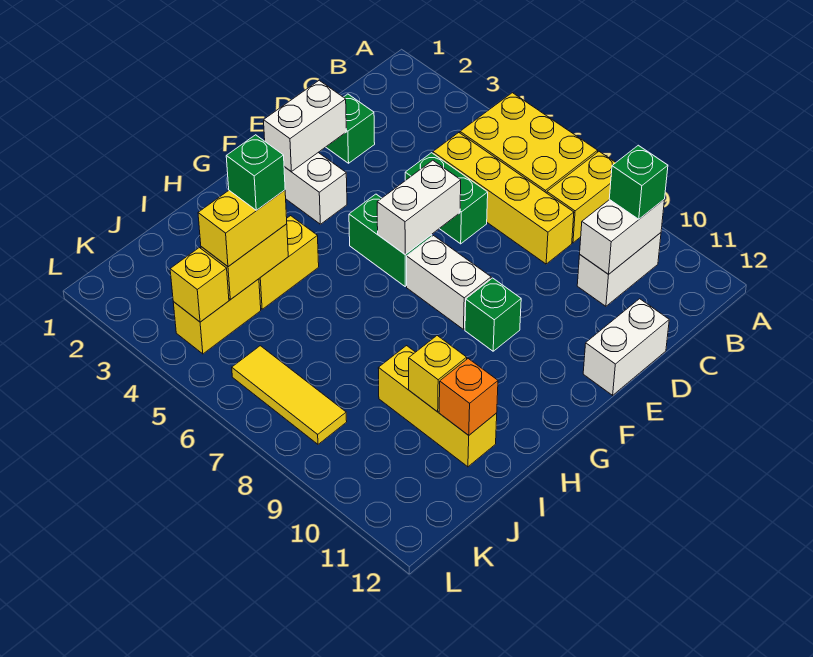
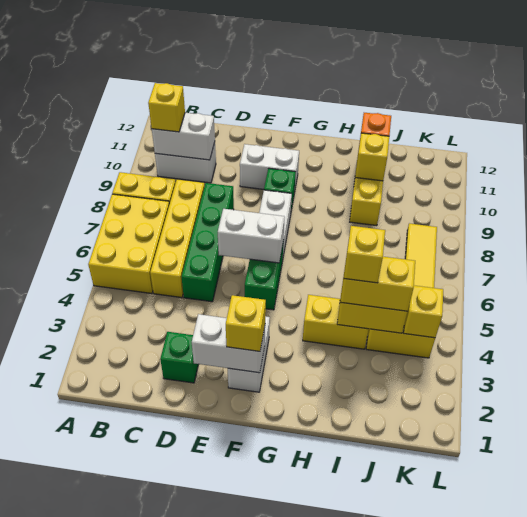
green 1x1 brick [609,145,668,219] -> yellow 1x1 brick [148,83,185,132]
green 1x2 brick [405,153,488,244] -> green 1x4 brick [182,183,234,302]
white 1x2 brick [583,299,669,395] -> white 1x2 brick moved to [240,144,299,193]
none -> yellow 1x1 brick [226,295,266,351]
green 1x1 brick [226,135,285,210] -> yellow 1x1 brick [344,226,385,283]

